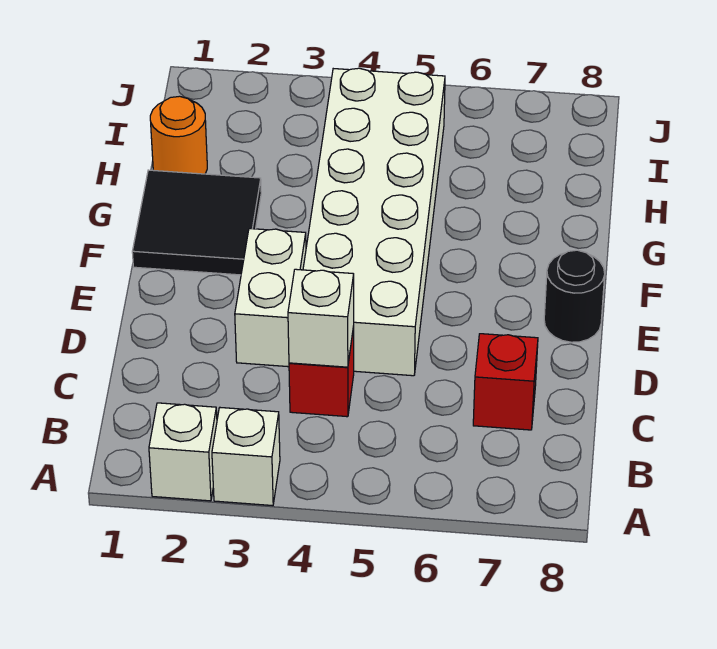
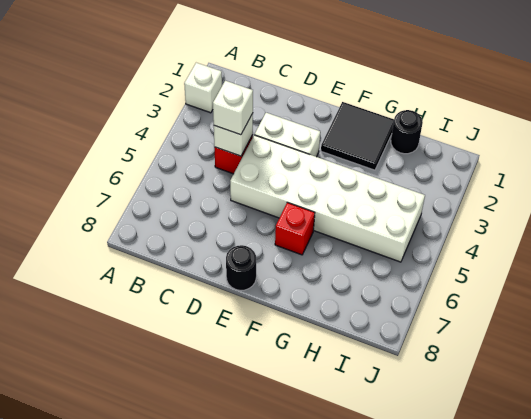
white 1x1 brick [212,408,280,506] -> white 1x1 brick moved to [213,81,253,135]
red 1x1 brick [473,334,538,430] -> red 1x1 brick moved to [275,202,315,255]
orange 1x1 round brick [150,96,207,174] -> black 1x1 round brick [391,110,423,154]

